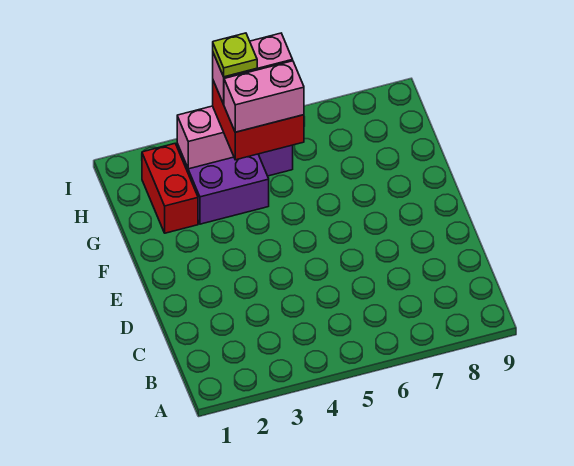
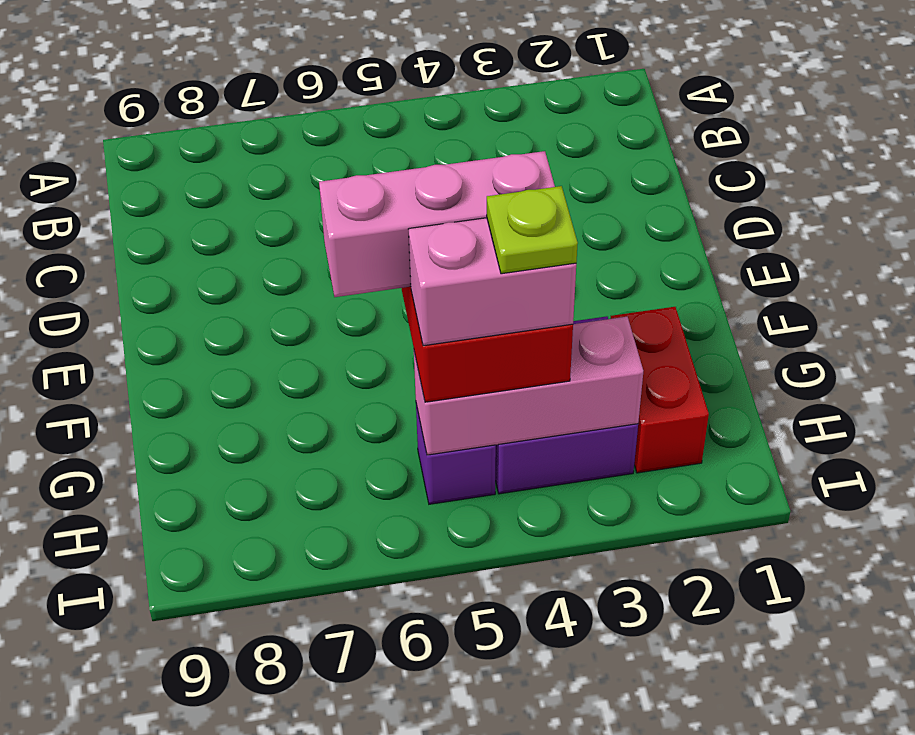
pink 1x2 brick [224,61,304,132] -> pink 1x3 brick [319,151,555,297]

